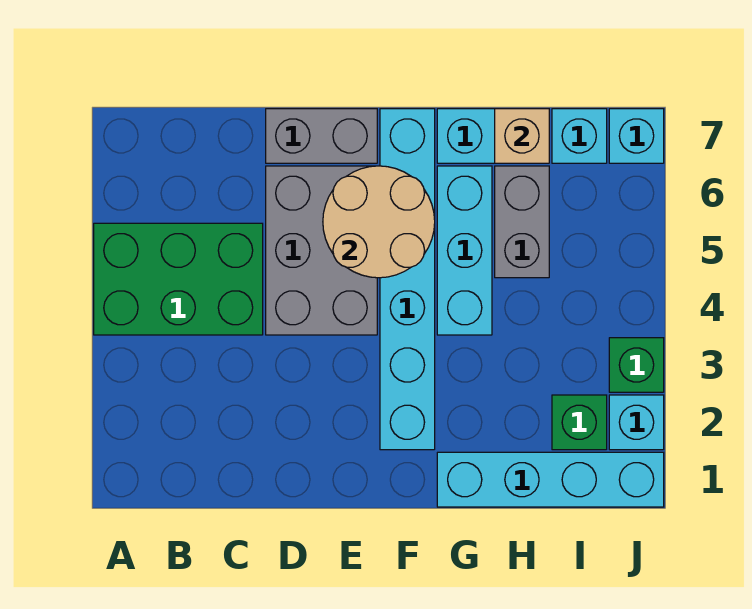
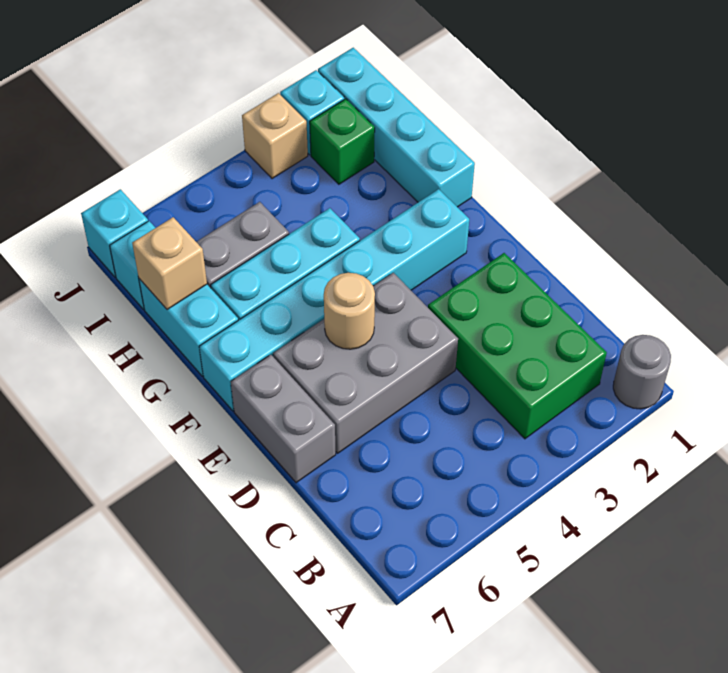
none -> grey 1x1 round brick [613,335,671,409]
green 2x3 brick [94,223,263,335] -> green 2x3 brick moved to [428,253,607,439]
tan 2x2 round brick [323,166,435,278] -> tan 1x1 round brick [324,273,375,349]
green 1x1 brick [609,338,664,392] -> tan 1x1 brick [242,93,308,179]

